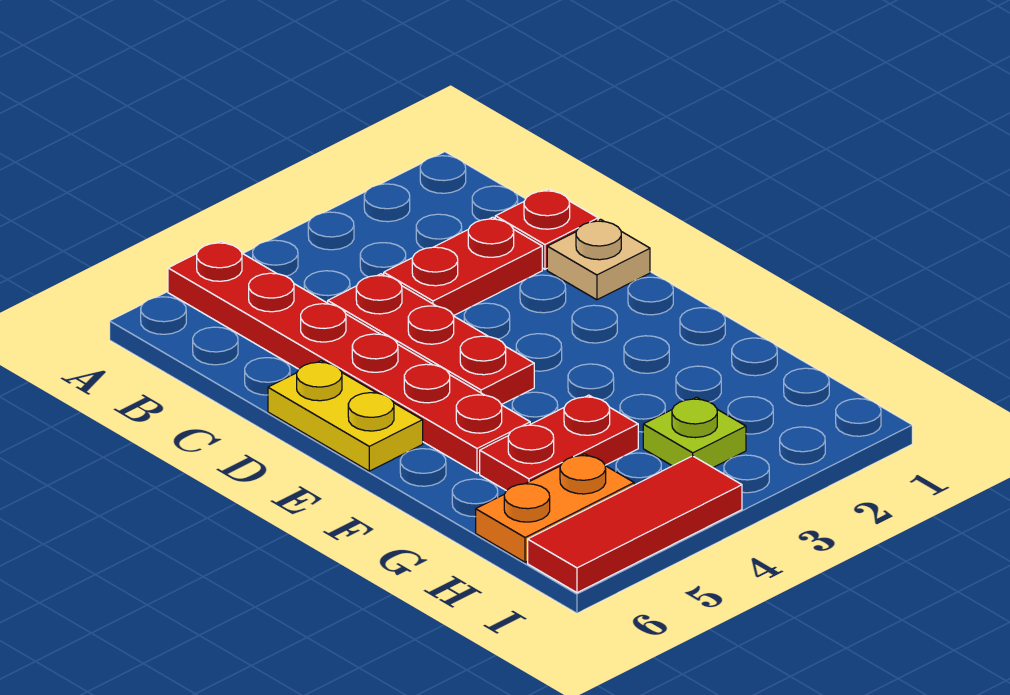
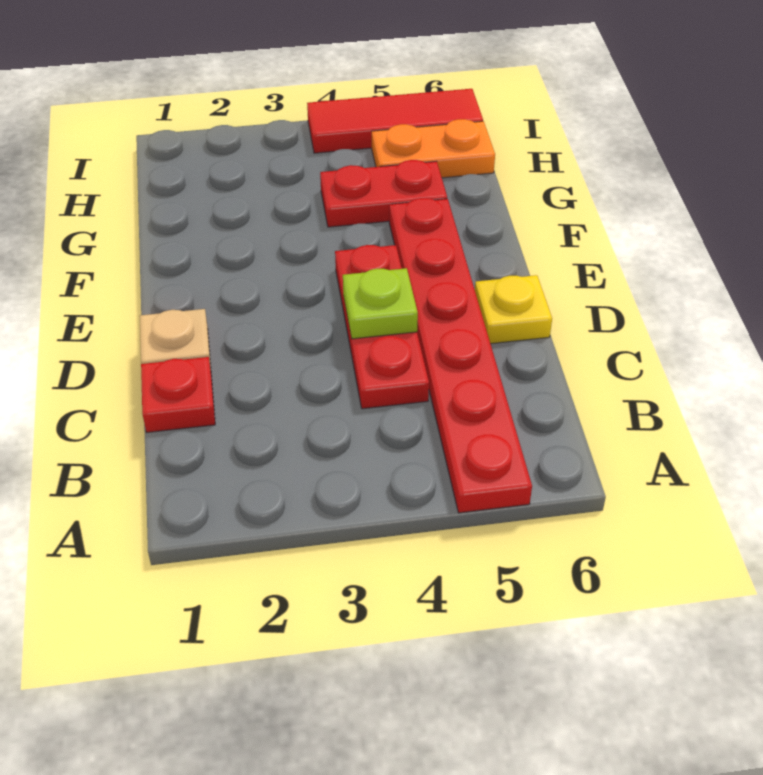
red 1x2 plate [384,217,542,316] -> none
yellow 1x2 plate [268,361,423,471] -> yellow 1x1 plate [475,275,552,344]
lime 1x1 plate [643,397,746,467] -> lime 1x1 plate moved to [343,268,418,339]

